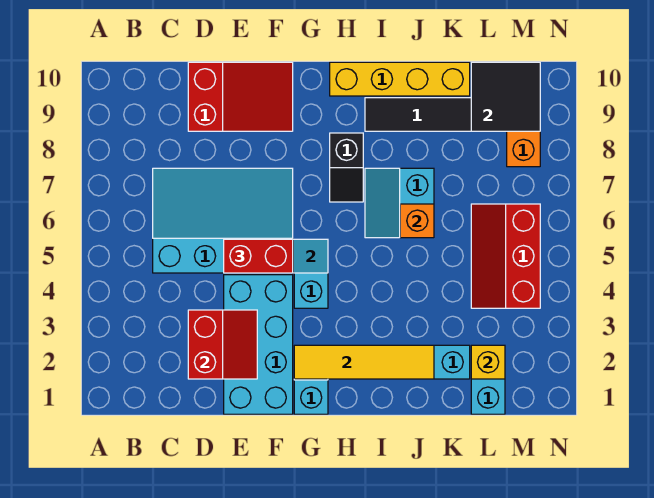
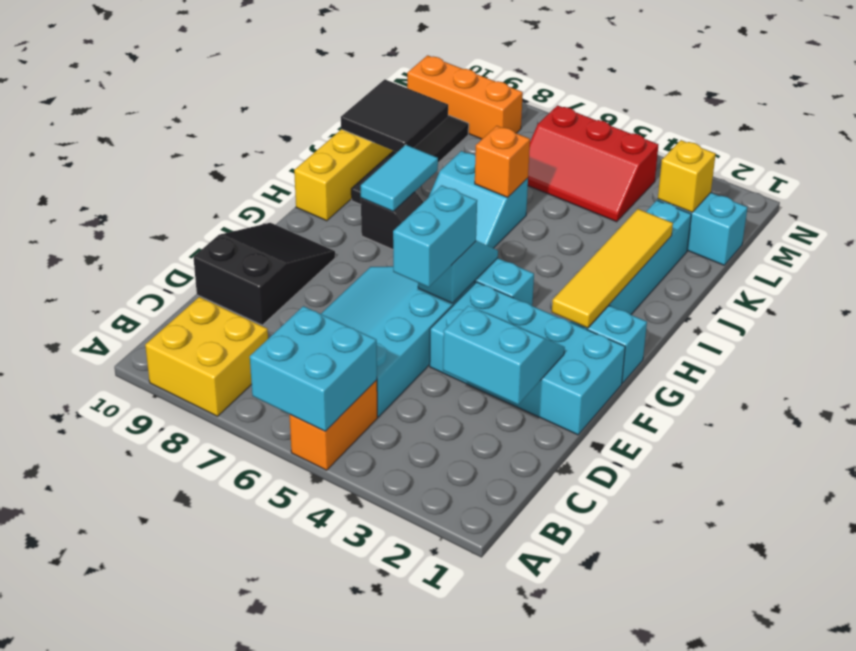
none -> orange 1x2 brick [289,380,378,470]
none -> cyan 2x2 brick [250,306,377,431]
none -> yellow 2x2 brick [145,297,268,416]
red 2x2 slope [188,310,257,379] -> cyan 2x2 slope [443,306,565,405]
red 2x3 slope [188,62,293,131] -> black 2x3 slope [193,223,335,325]
red 1x2 brick [224,239,293,273] -> cyan 1x2 brick [393,186,477,287]
none -> cyan 1x2 tile [361,145,438,211]
black 2x2 tile [471,62,540,131] -> black 2x2 tile moved to [341,79,448,152]

